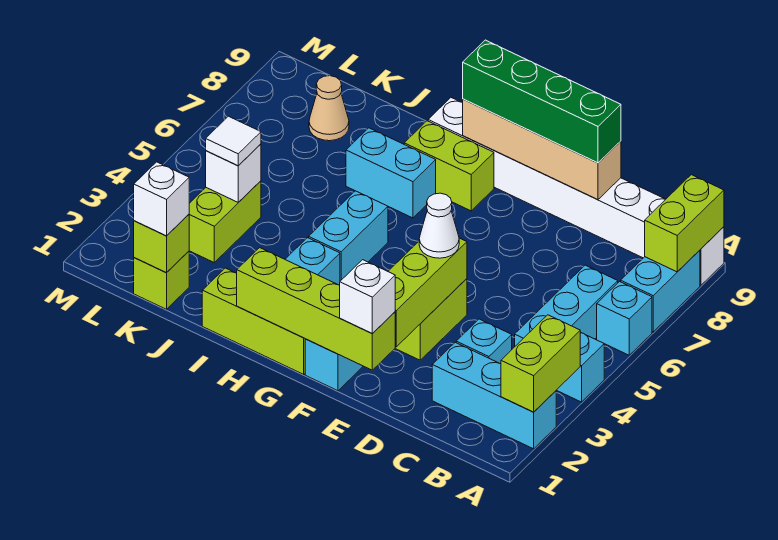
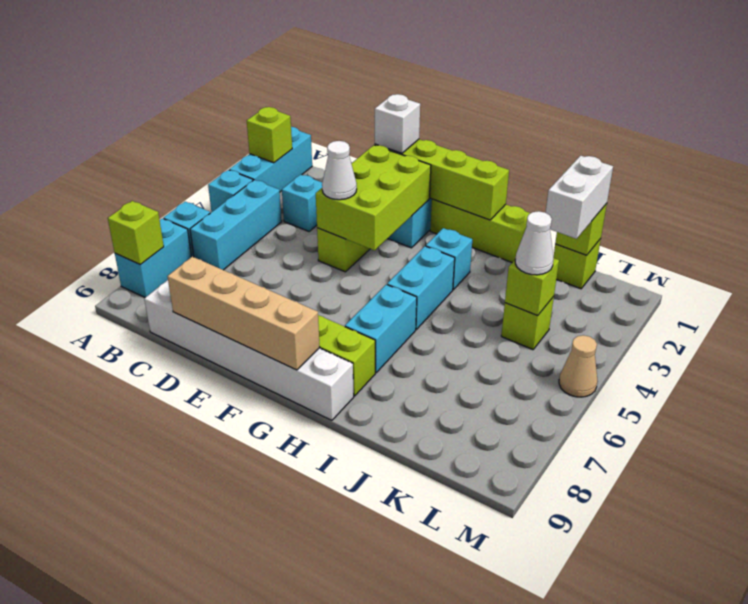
cyan 1x3 brick [432,342,556,449] -> cyan 1x3 brick turned to [229,127,312,192]
lime 1x2 brick [501,315,581,412] -> lime 1x1 brick [247,107,292,163]
lime 1x2 brick [645,175,724,272] -> lime 1x1 brick [108,201,164,265]
white 1x8 brick [428,98,724,285] -> white 1x6 brick [144,280,354,420]
green 1x4 brick [463,40,621,163] -> none
lime 1x3 brick [388,238,467,347] -> lime 2x3 brick [316,145,431,250]
cyan 1x2 brick [346,128,436,218] -> cyan 1x2 brick turned to [345,284,417,373]
white 1x1 brick [134,162,189,236] -> white 1x2 brick [546,156,613,239]
lime 1x2 brick [189,181,261,262] -> lime 1x1 brick [501,296,554,350]
white 1x1 brick [206,144,261,202] -> lime 1x1 brick [505,258,559,316]
white 1x1 tile [206,116,261,166] -> white 1x1 cone [515,211,553,275]
tan 1x1 cone [309,76,349,141] -> tan 1x1 cone moved to [559,335,598,397]

